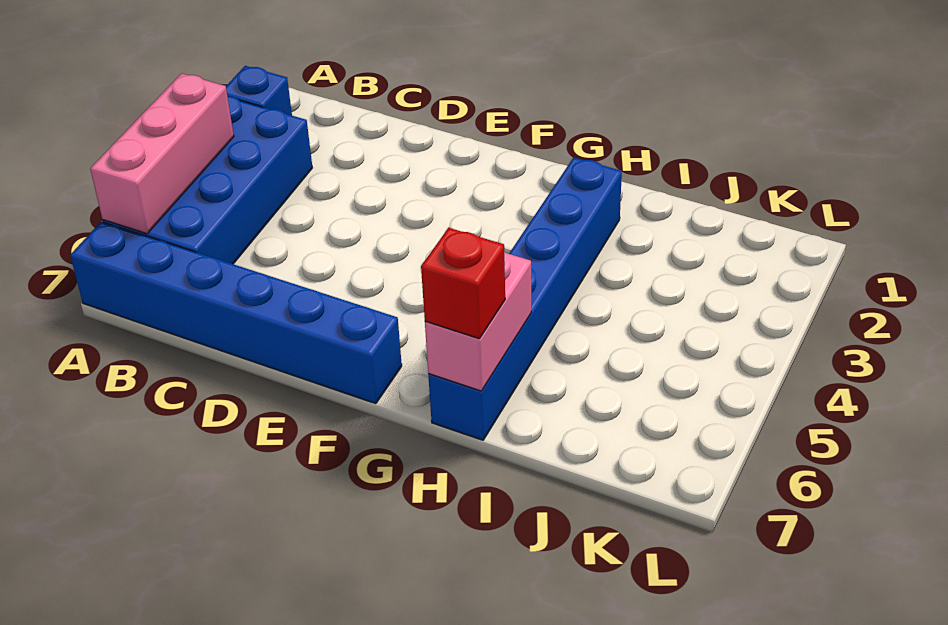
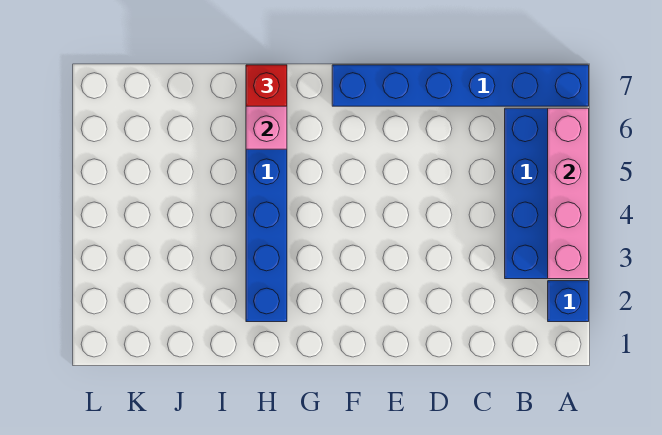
pink 1x3 brick [90,73,234,234] -> pink 1x4 brick [548,108,589,279]

